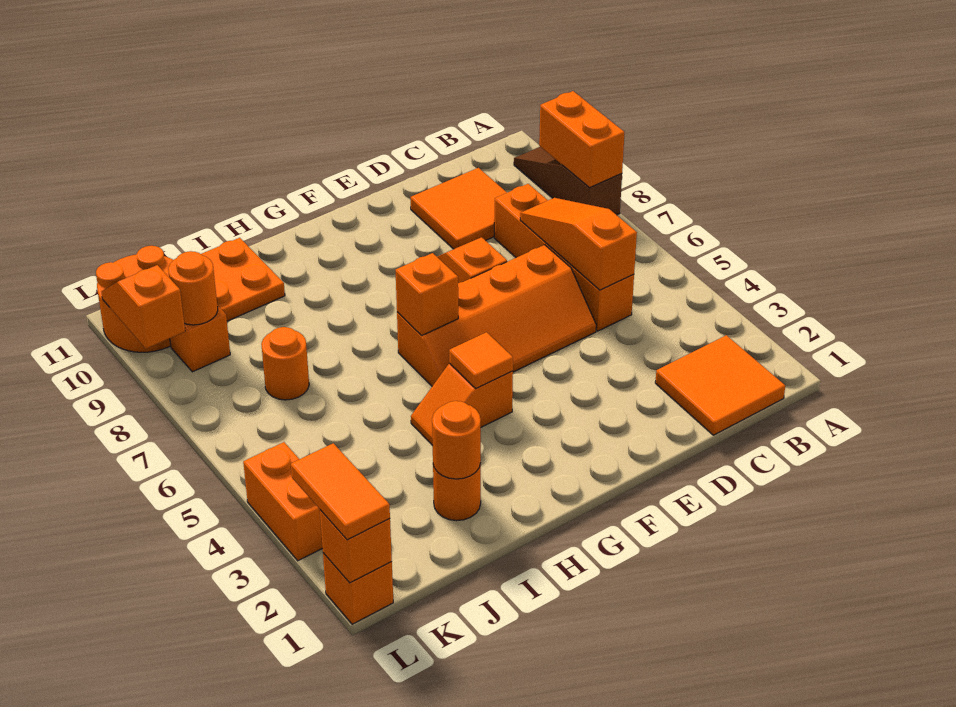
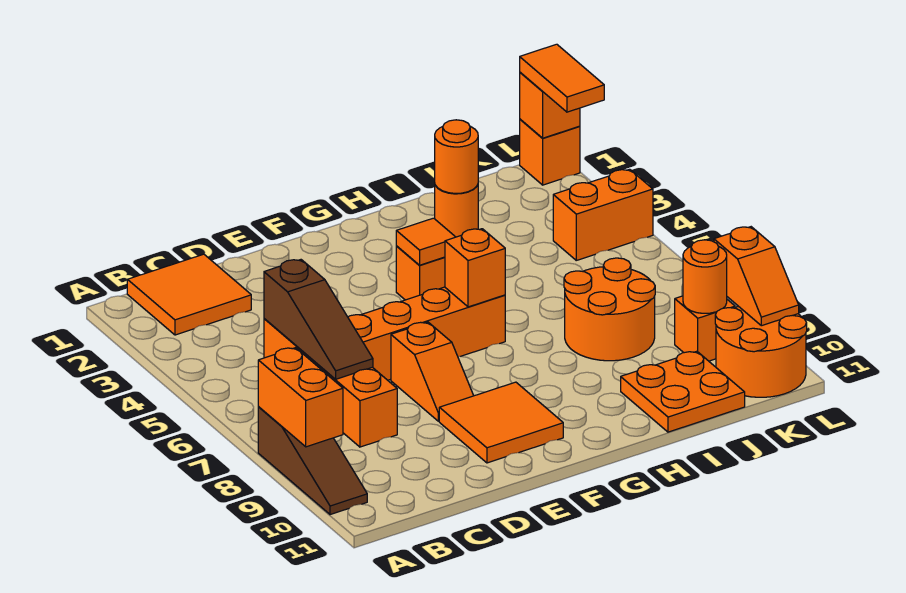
orange 1x3 slope [520,198,637,290] -> brown 1x3 slope [264,260,373,379]
orange 2x2 tile [411,168,507,249] -> orange 2x2 tile moved to [439,382,563,463]
orange 1x1 round brick [261,327,309,400] -> orange 2x2 round brick [564,258,655,361]
orange 1x2 brick [243,442,323,561] -> orange 1x2 brick turned to [553,169,653,260]

